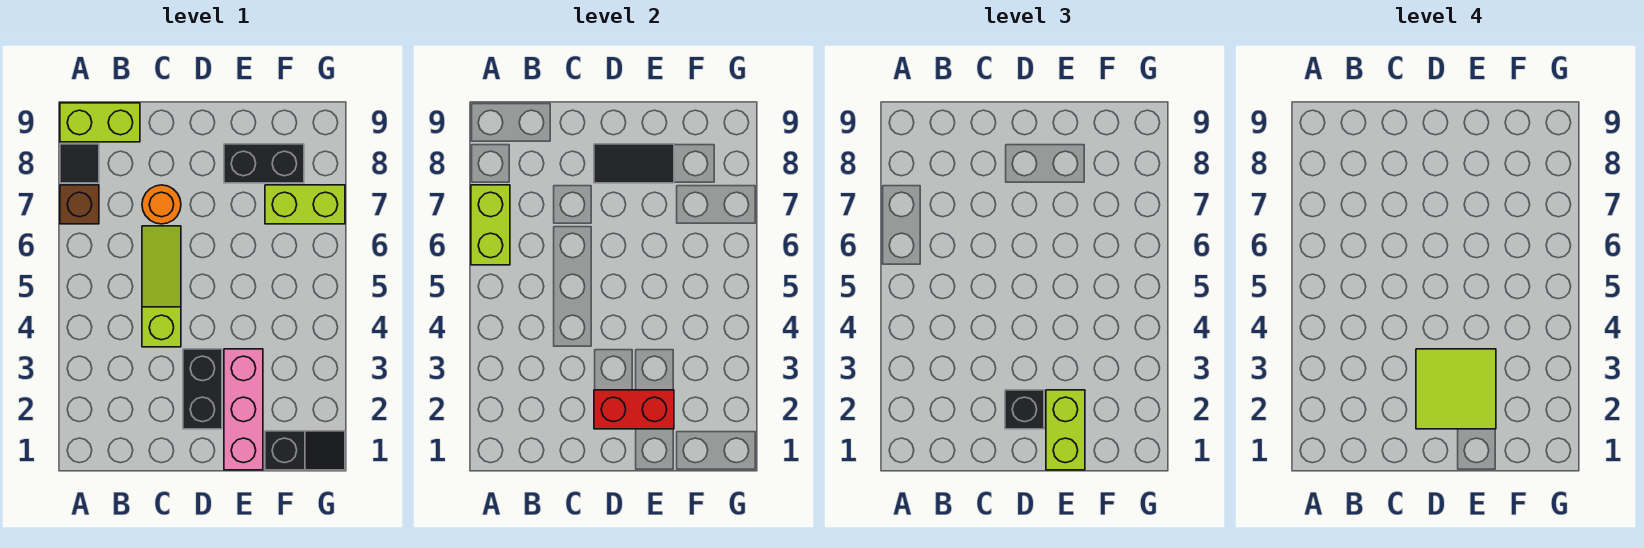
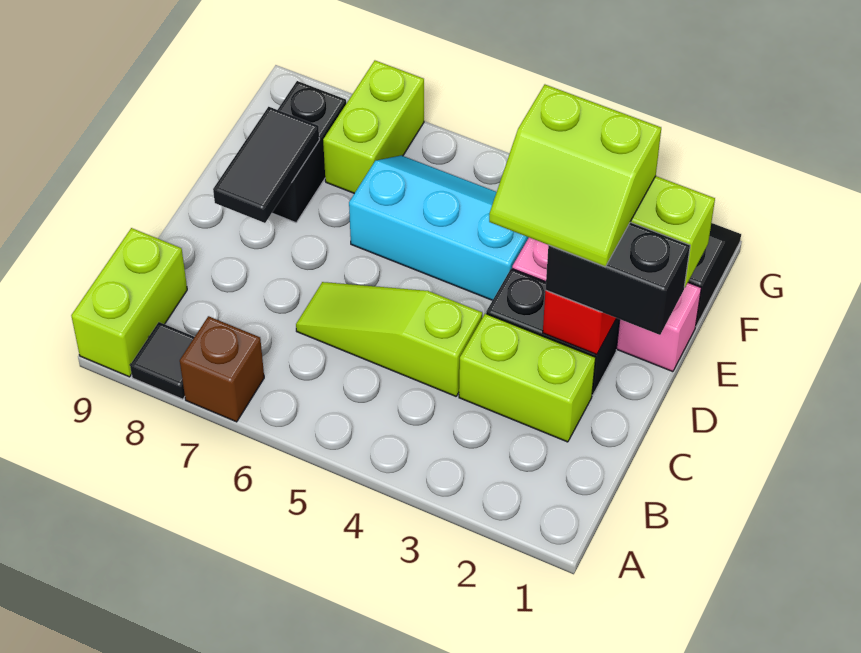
lime 1x2 brick [471,185,510,265] -> lime 1x2 brick moved to [459,314,596,442]
orange 1x1 round brick [142,185,181,224] -> none
black 1x1 brick [1005,390,1044,429] -> black 1x2 brick [546,222,690,335]
lime 2x2 tile [1416,349,1496,429] -> lime 2x2 slope [489,85,661,267]
none -> cyan 2x3 slope [349,155,529,300]

